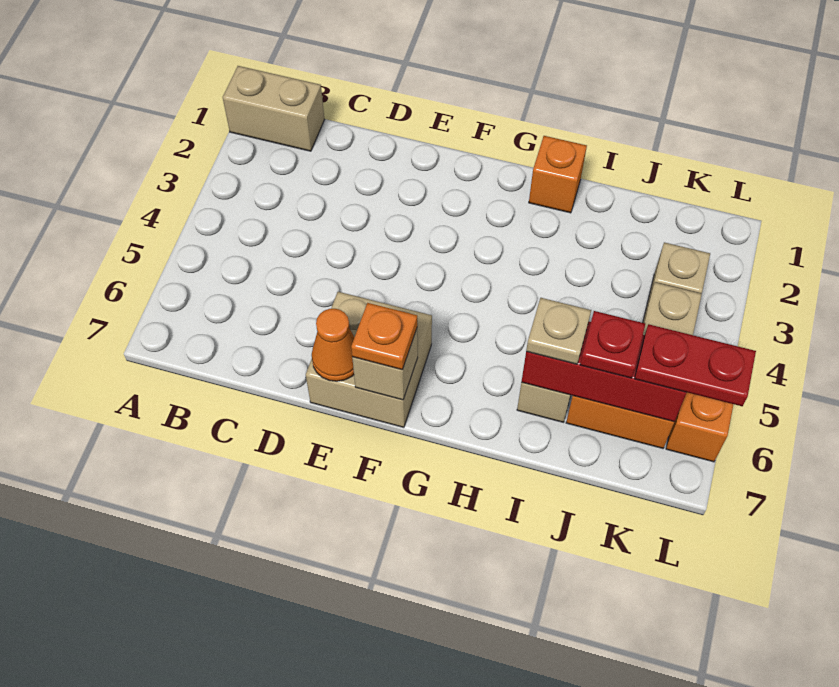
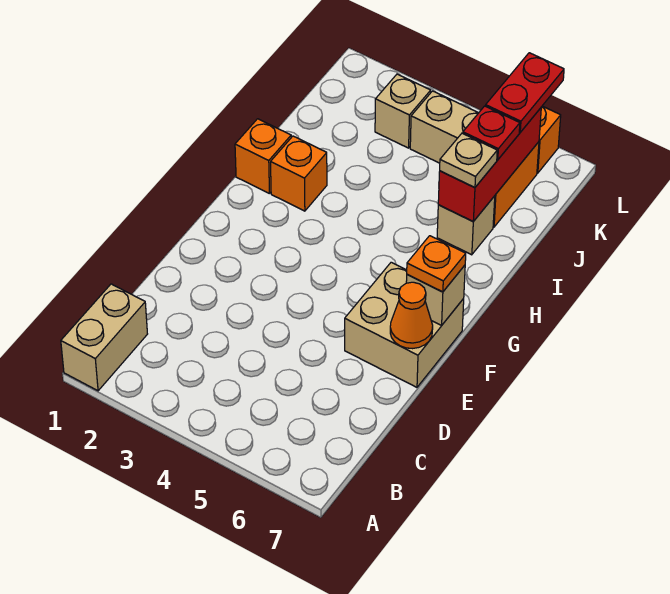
none -> orange 1x1 brick [271,136,327,211]

